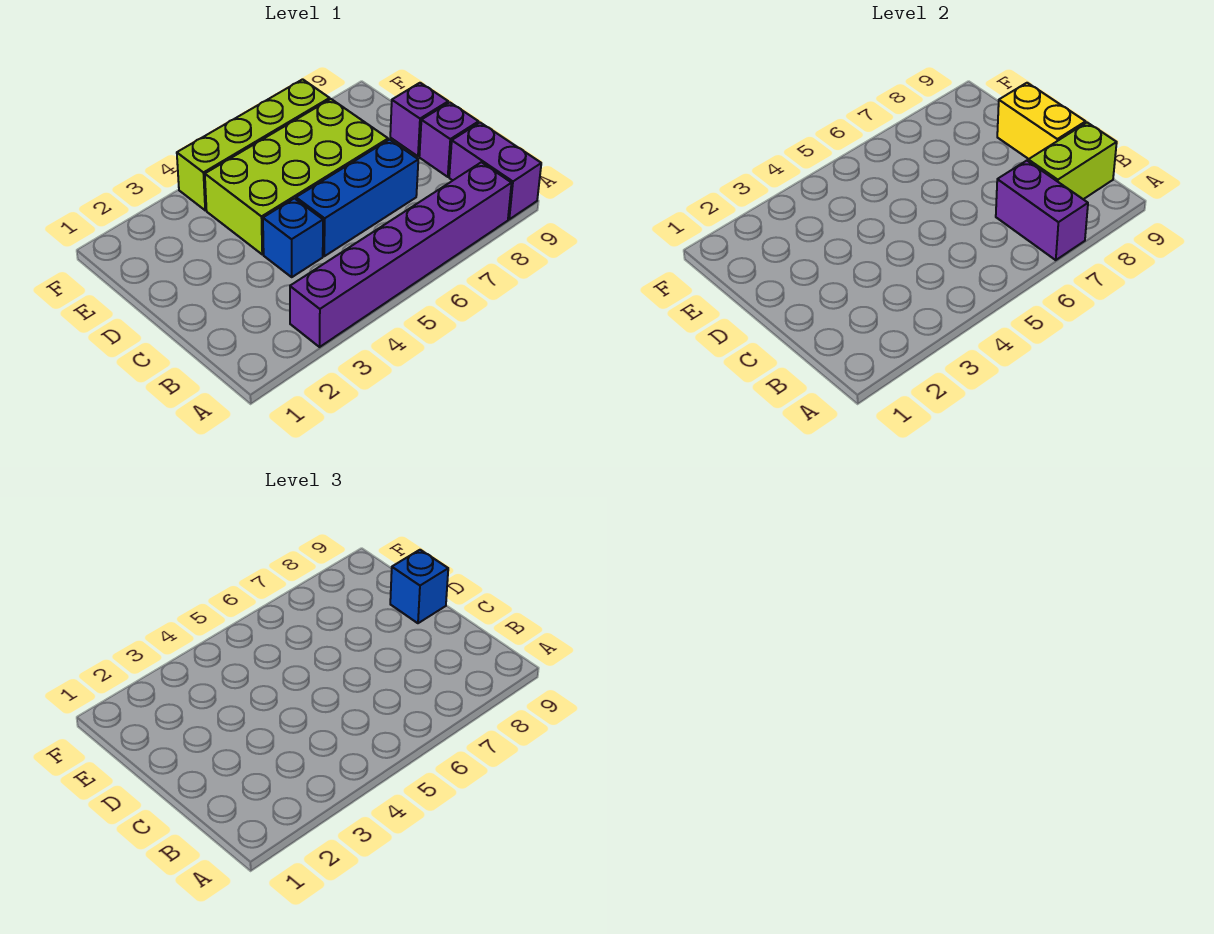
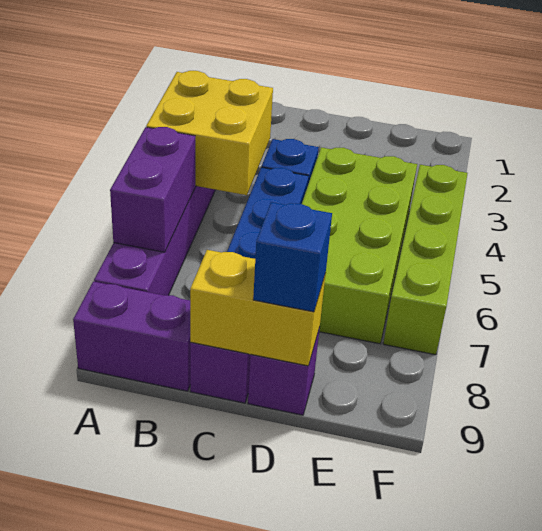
none -> yellow 2x2 brick [146,71,273,195]
purple 1x2 brick [996,161,1088,260] -> purple 1x2 brick turned to [110,127,195,252]
lime 1x2 brick [1028,123,1117,199] -> none

